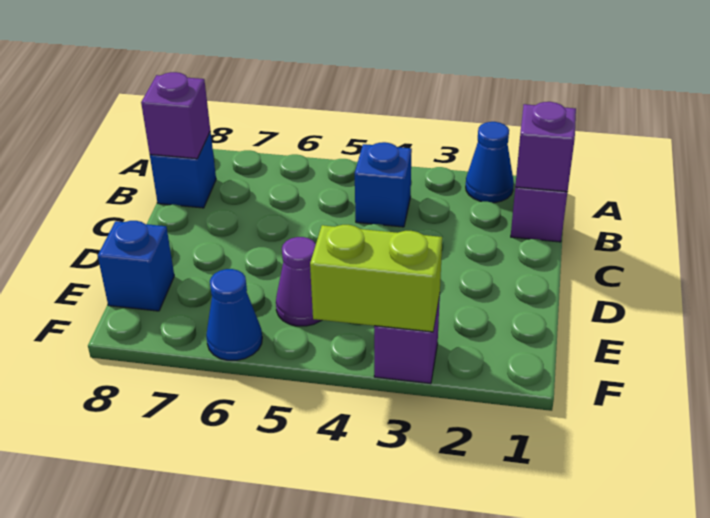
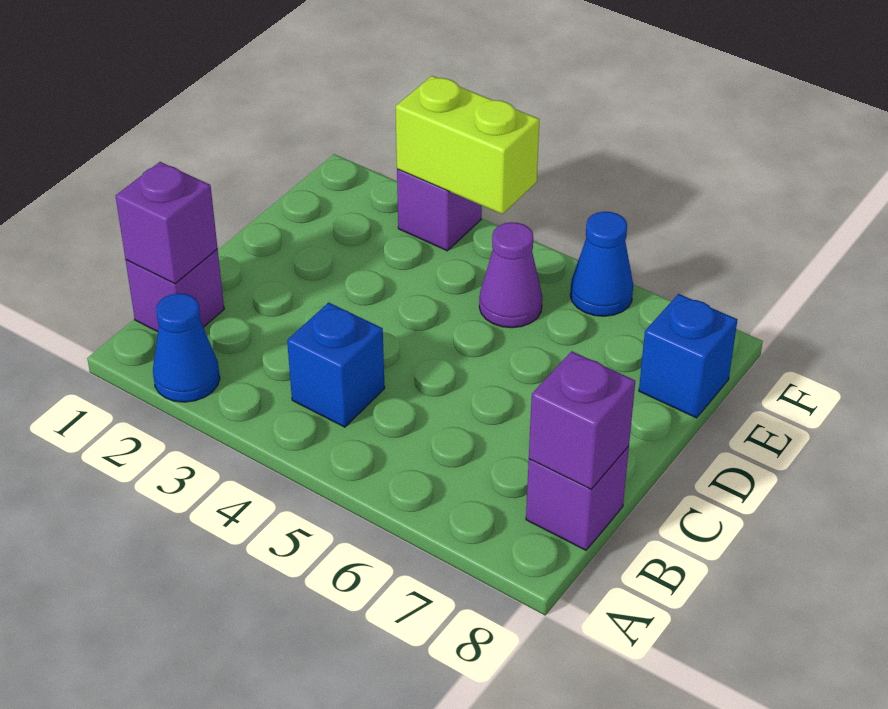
blue 1x1 brick [150,132,216,208] -> purple 1x1 brick [526,446,629,550]

